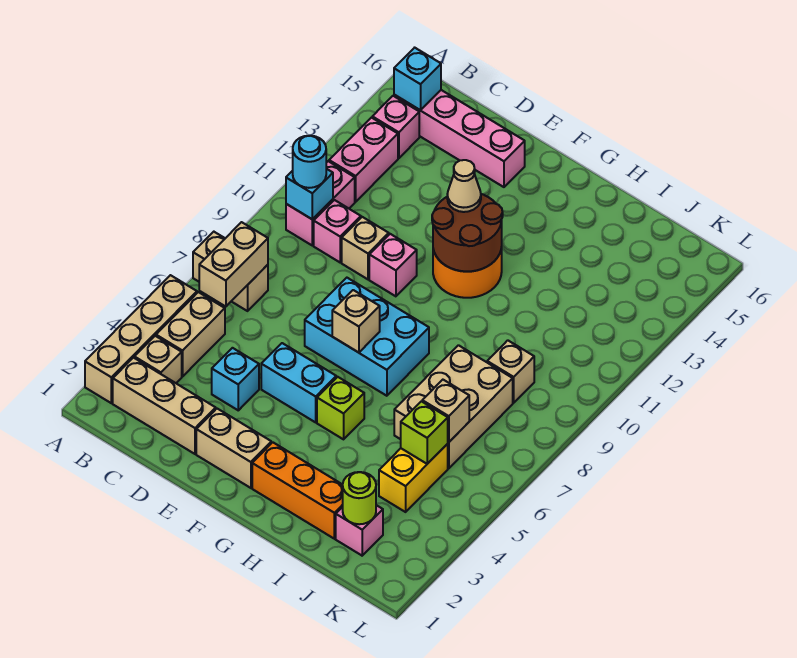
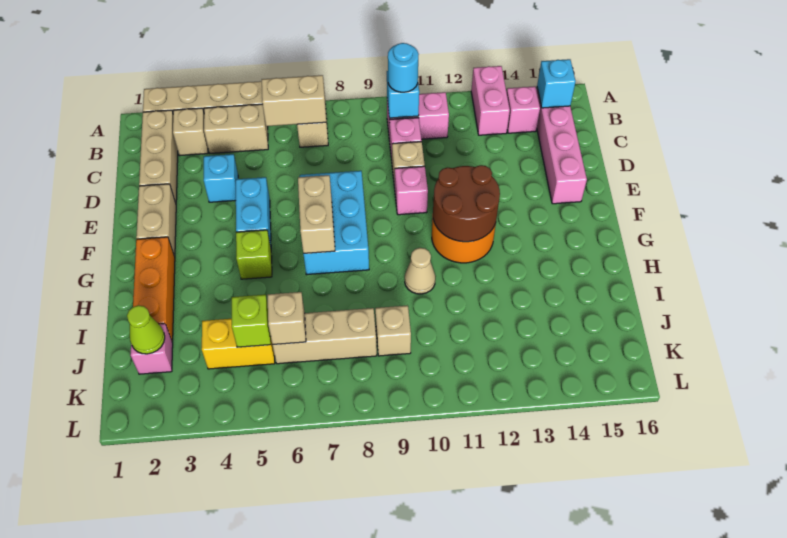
pink 1x2 brick [329,118,398,202] -> pink 1x2 brick turned to [471,66,510,135]
tan 1x1 brick [332,290,380,353] -> tan 1x2 brick [298,175,335,253]
tan 1x1 cone [447,160,481,212] -> tan 1x1 cone moved to [405,248,436,294]
tan 2x3 brick [394,345,513,468] -> tan 1x3 brick [273,308,377,364]
lime 1x1 round brick [343,472,376,524] -> lime 1x1 cone [127,305,165,354]

